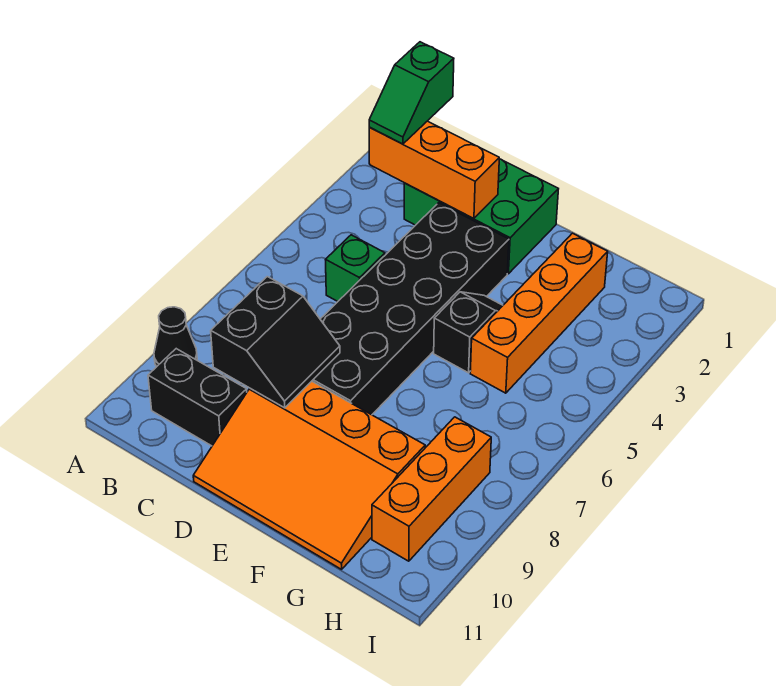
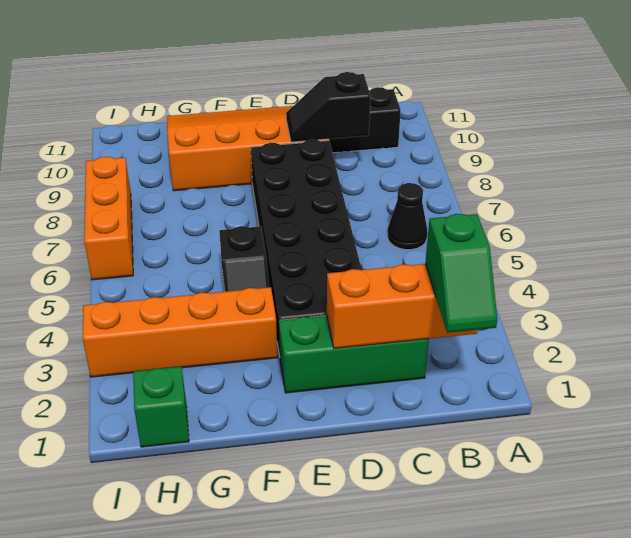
black 1x1 cone [154,307,197,366] -> black 1x1 cone moved to [387,183,428,250]
green 1x2 slope [369,42,454,144] -> green 1x2 slope turned to [425,214,497,333]
green 2x3 brick [404,159,558,274] -> green 1x3 brick [279,316,429,393]
green 1x1 brick [326,235,385,301] -> green 1x1 brick moved to [133,367,189,447]
black 2x2 slope [211,277,340,408] -> black 1x2 slope [286,72,371,142]
orange 1x4 brick [470,233,608,393] -> orange 1x4 brick turned to [83,287,277,377]
orange 1x3 brick [372,417,491,561] -> orange 1x3 brick moved to [84,157,133,280]

